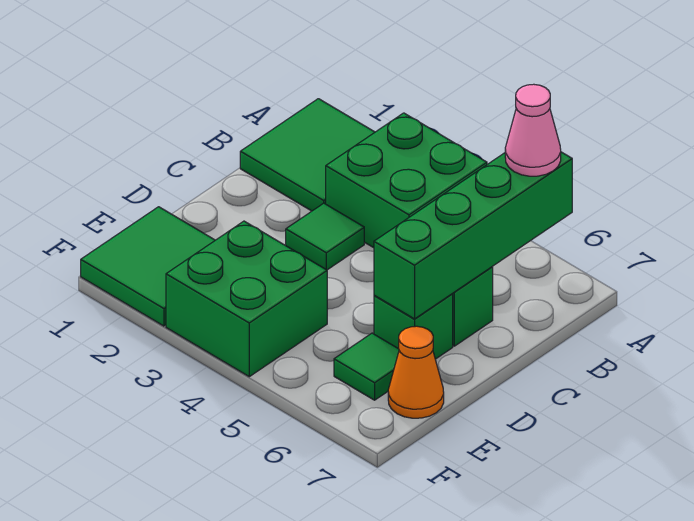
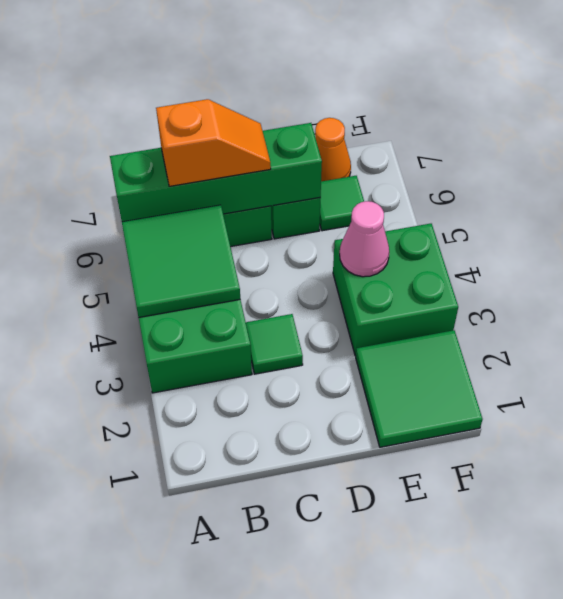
green 2x2 tile [240,99,375,211] -> green 2x2 tile moved to [122,205,240,318]
pink 1x1 cone [505,84,561,176] -> pink 1x1 cone moved to [340,201,389,277]
none -> orange 1x2 slope [156,99,271,186]

